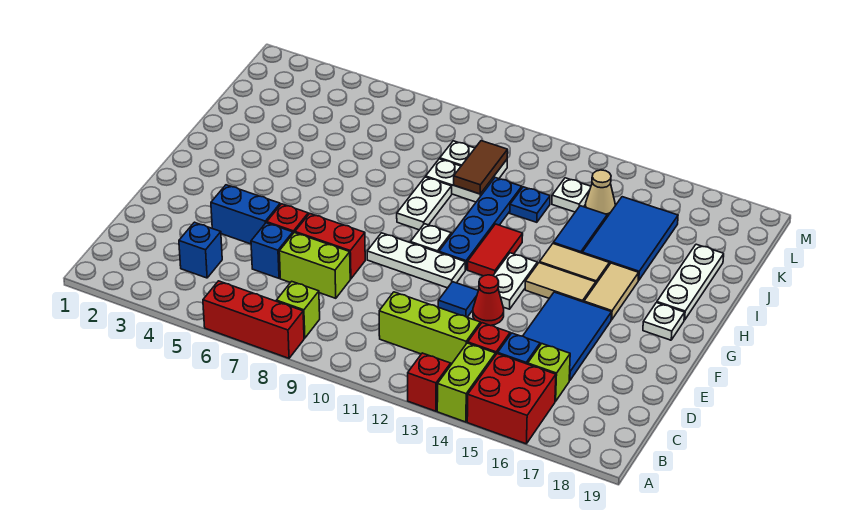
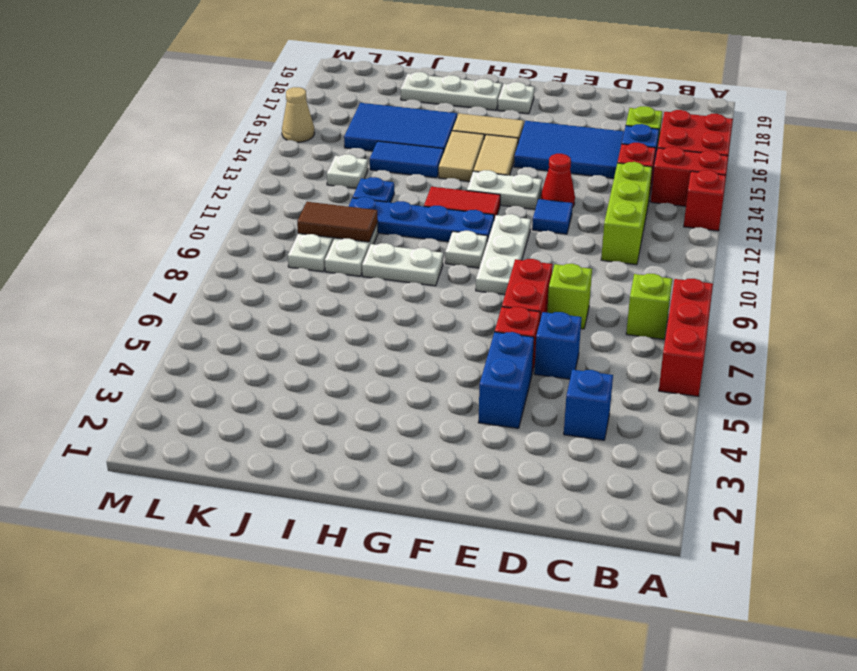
lime 1x2 brick [437,343,495,422] -> red 1x2 brick [650,147,728,206]
lime 1x2 brick [279,233,350,298] -> lime 1x1 brick [547,264,592,329]
tan 1x1 cone [585,170,615,217] -> tan 1x1 cone moved to [282,87,314,142]

